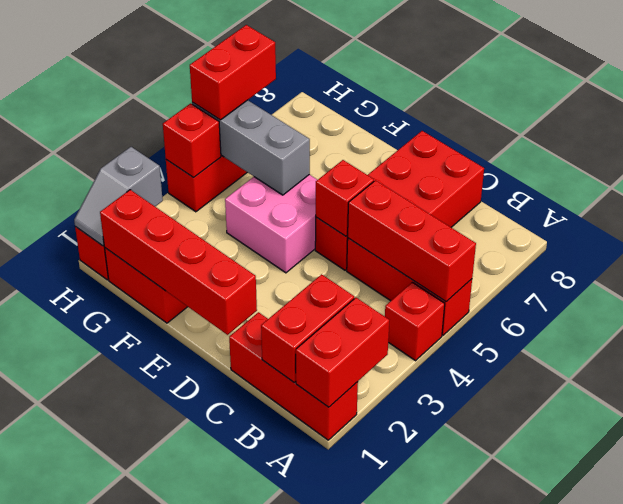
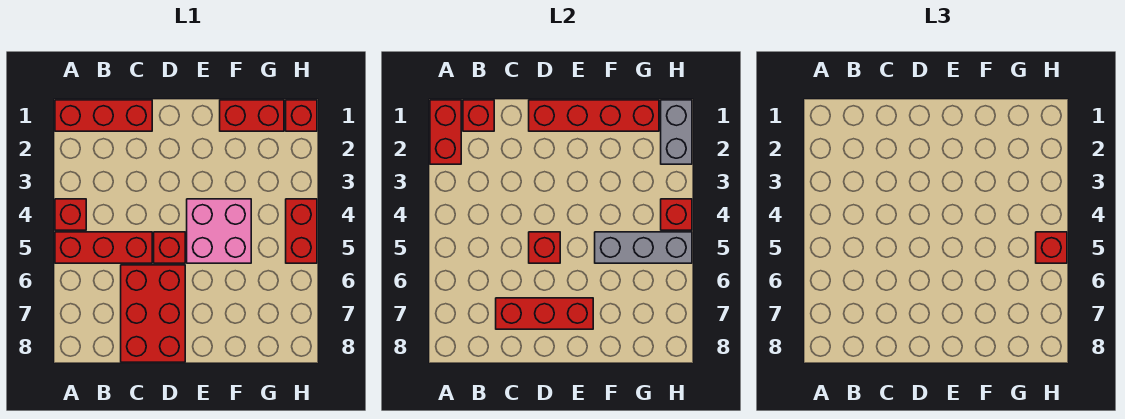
red 1x3 brick [347,180,476,302] -> red 1x3 brick moved to [496,298,593,329]
red 1x2 brick [261,274,354,382] -> red 1x1 brick [463,100,494,131]
grey 1x2 slope [74,147,163,246] -> grey 1x2 brick [661,100,692,164]
red 1x2 brick [190,25,276,120] -> red 1x1 brick [1036,232,1067,263]

